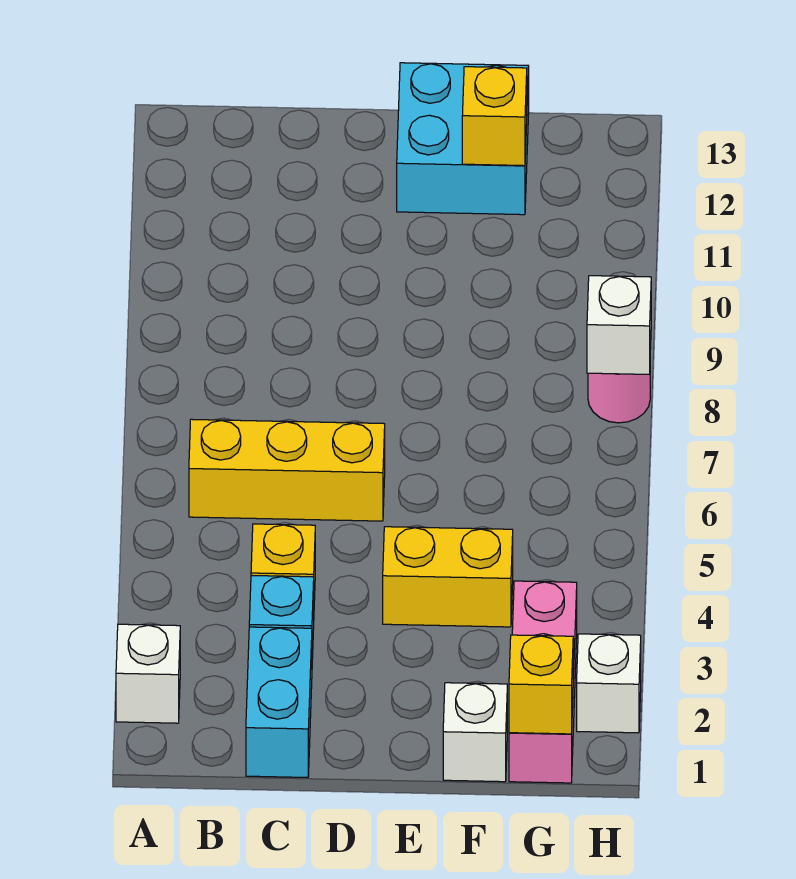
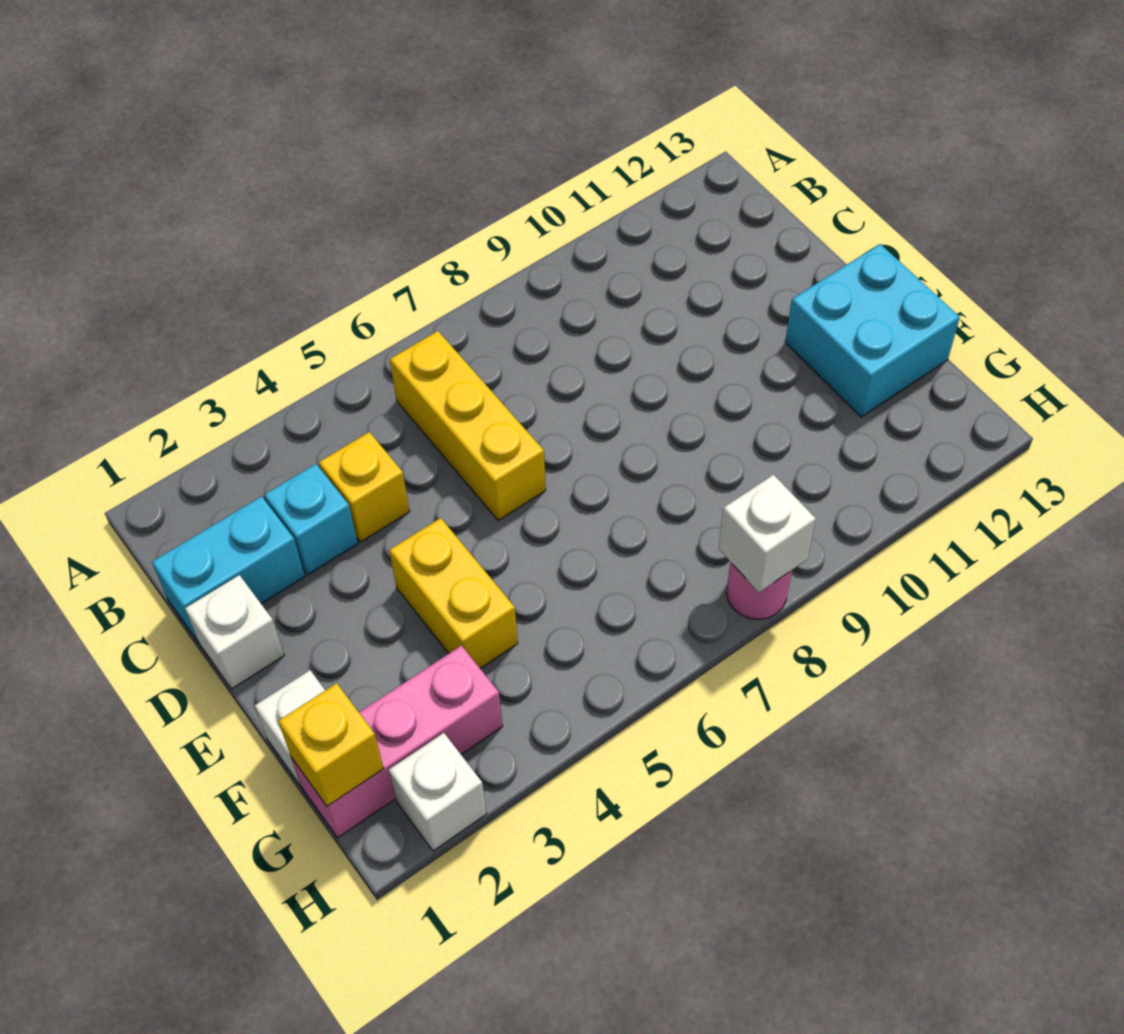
white 1x1 brick [116,624,180,723] -> white 1x1 brick moved to [185,575,284,689]
yellow 1x1 brick [462,67,527,166] -> none

